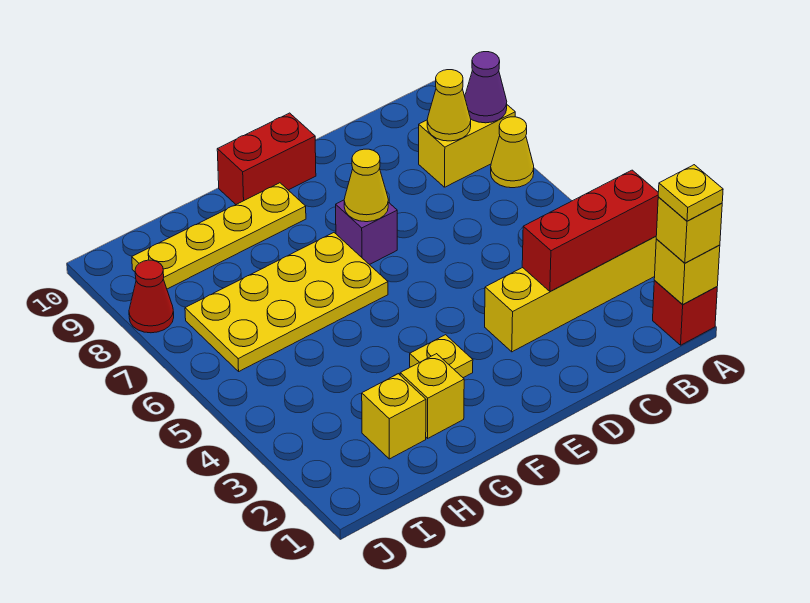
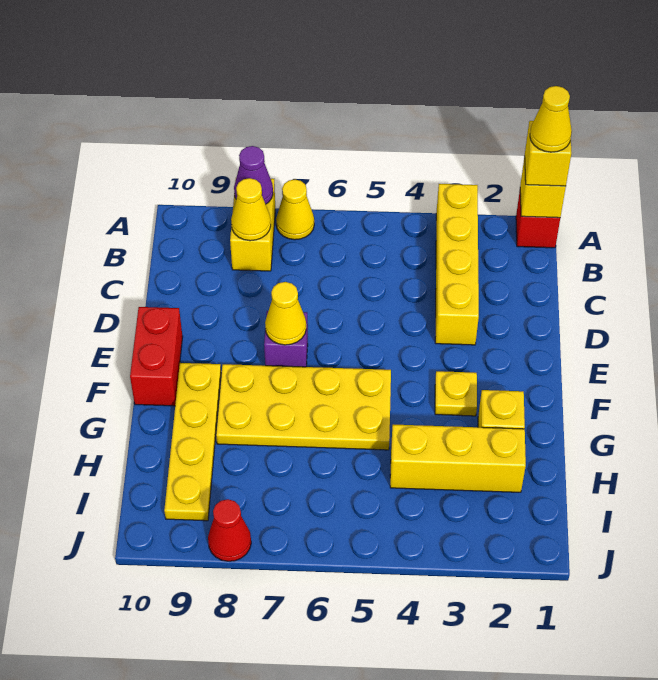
yellow 1x1 plate [658,165,723,221] -> yellow 1x1 cone [530,86,572,152]
red 1x3 brick [522,170,658,292] -> none
yellow 2x4 plate [185,233,388,371] -> yellow 2x4 plate turned to [216,364,391,450]
yellow 1x1 brick [362,374,426,459] -> yellow 1x3 brick [390,424,526,492]

